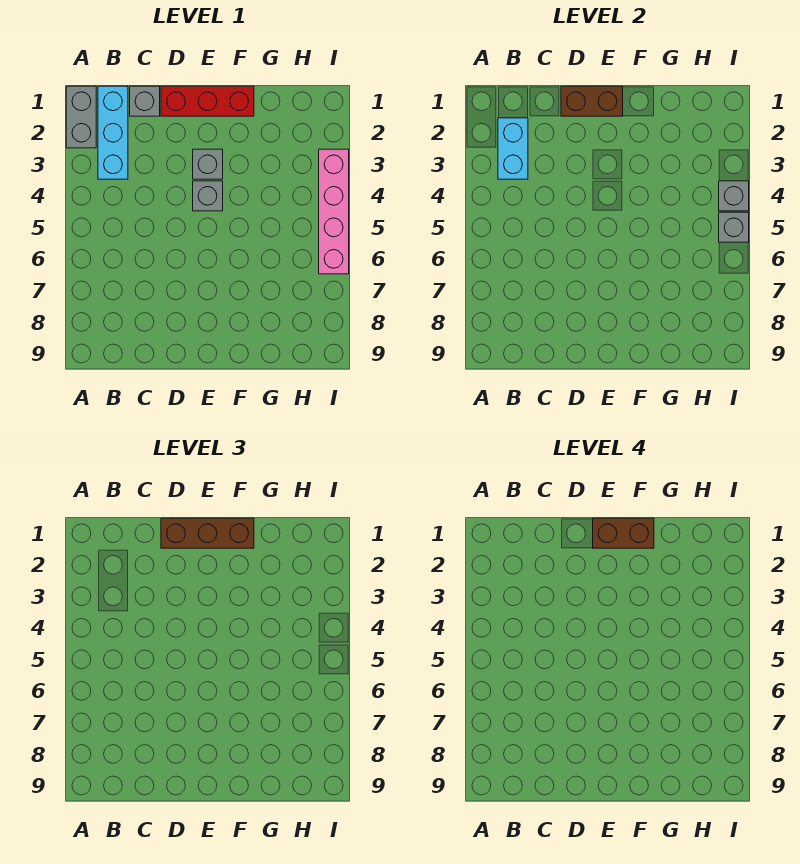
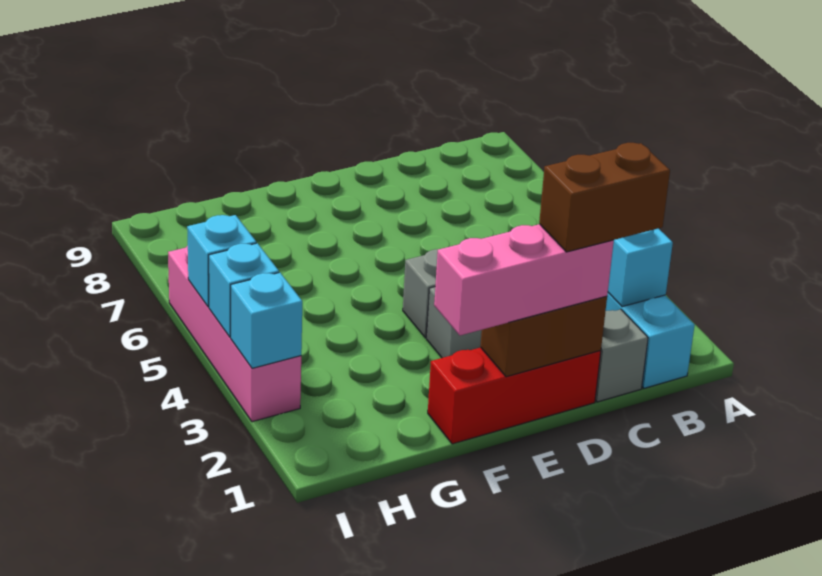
grey 1x2 brick [66,86,96,148] -> none
brown 1x3 brick [161,518,254,548] -> pink 1x3 brick [434,224,614,335]
brown 1x2 brick [593,518,654,548] -> brown 1x2 brick moved to [539,143,670,252]
none -> cyan 1x1 brick [231,273,302,368]
grey 1x1 brick [719,181,749,211] -> cyan 1x1 brick [209,243,279,337]
grey 1x1 brick [719,212,749,242] -> cyan 1x1 brick [187,215,256,307]

